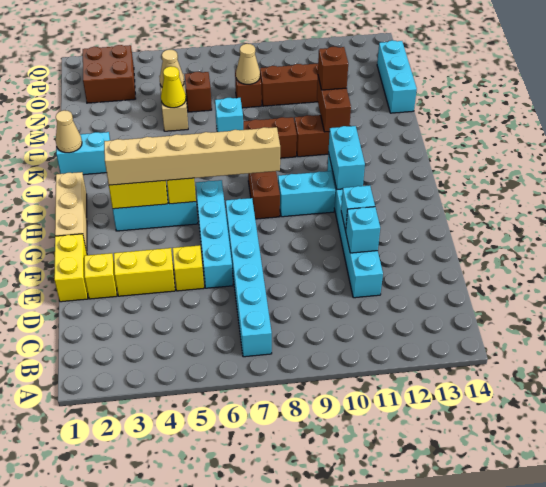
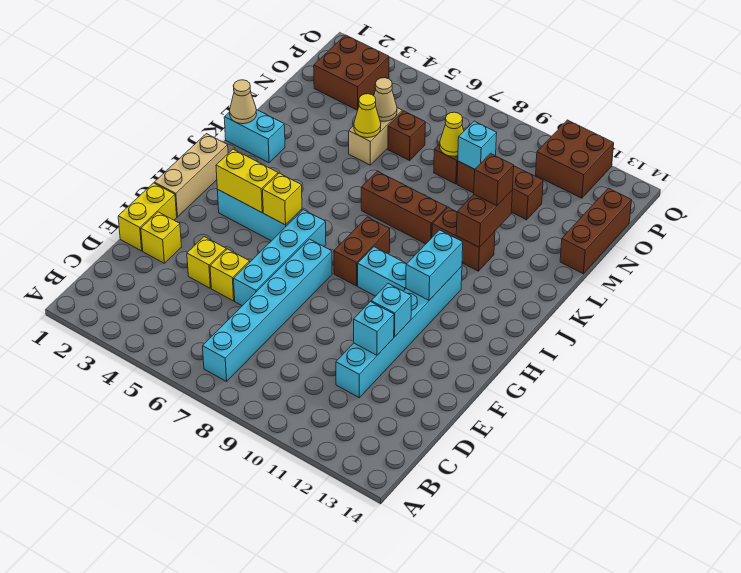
yellow 1x2 brick [114,248,175,296] -> yellow 1x1 brick [187,237,226,288]
tan 1x6 brick [104,127,280,185] -> none
cyan 1x1 brick [215,98,243,132] -> cyan 1x1 brick moved to [458,121,497,169]
cyan 1x3 brick [377,40,417,113] -> brown 1x3 brick [560,188,632,274]
tan 1x1 cone [236,44,260,84] -> yellow 1x1 cone [440,112,464,156]
none -> brown 2x2 brick [536,120,614,198]

